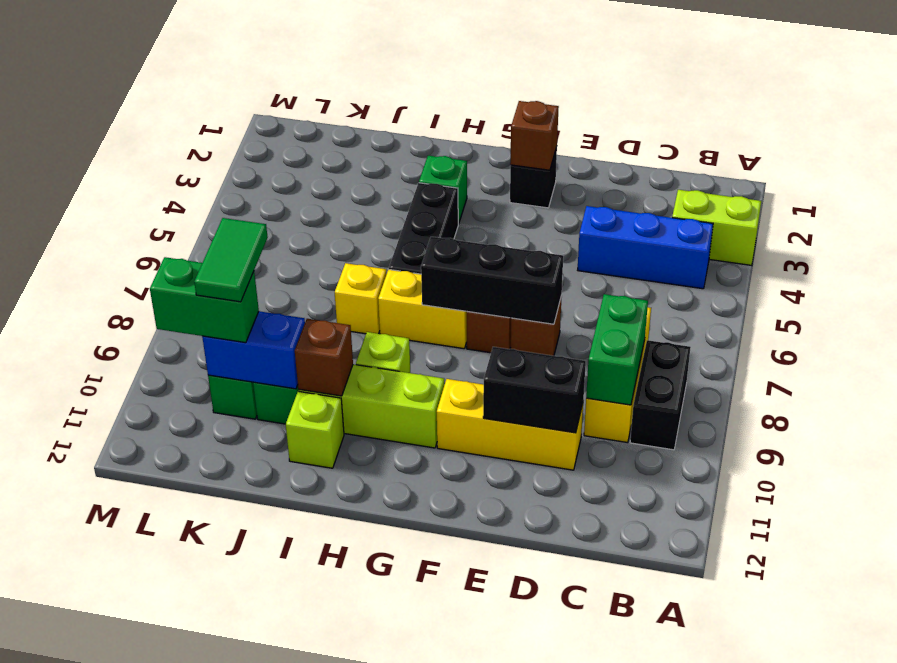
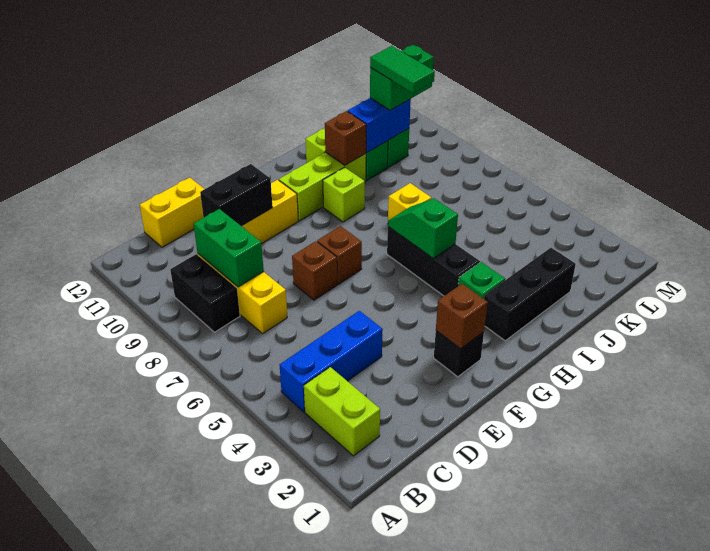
lime 1x2 brick [672,190,761,265] -> lime 1x2 brick turned to [304,367,380,456]
black 1x3 brick [421,237,563,324] -> black 1x3 brick moved to [484,248,576,341]
yellow 1x2 brick [378,270,467,349] -> yellow 1x2 brick moved to [140,178,204,247]
none -> green 1x2 slope [388,198,458,258]

